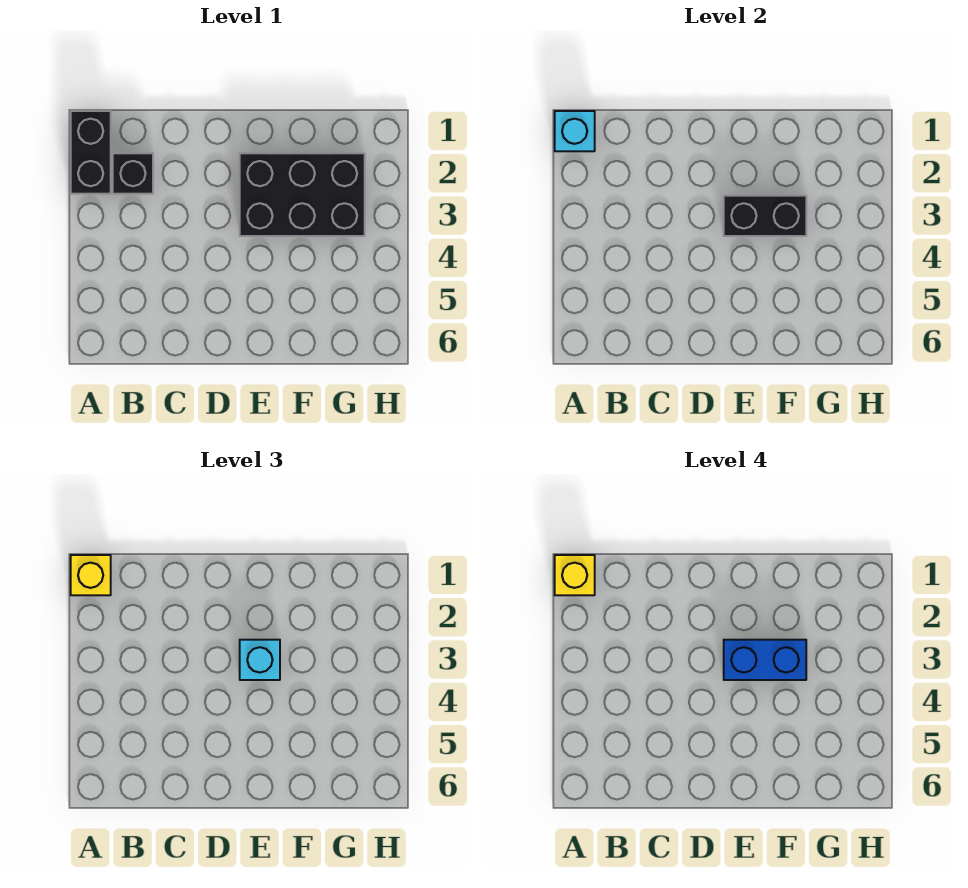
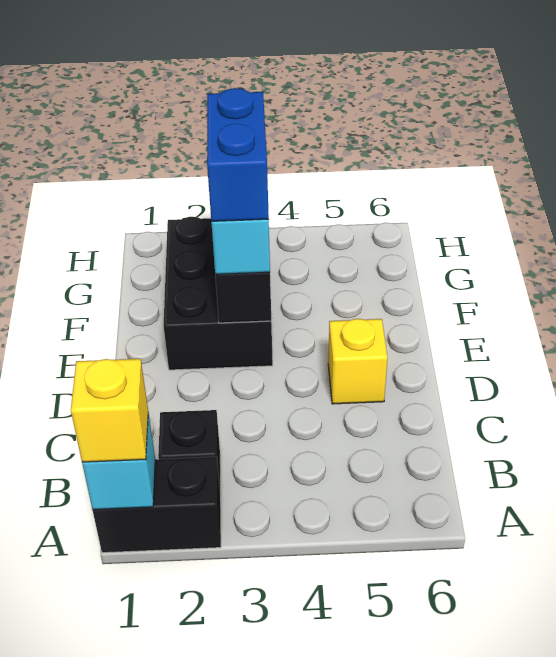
yellow 1x1 brick [555,555,595,595] -> yellow 1x1 brick moved to [328,319,388,404]

